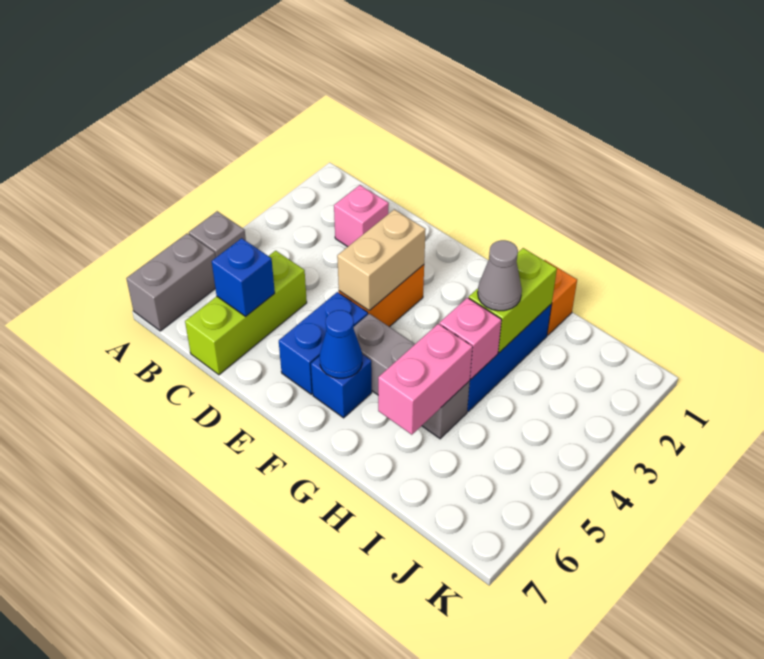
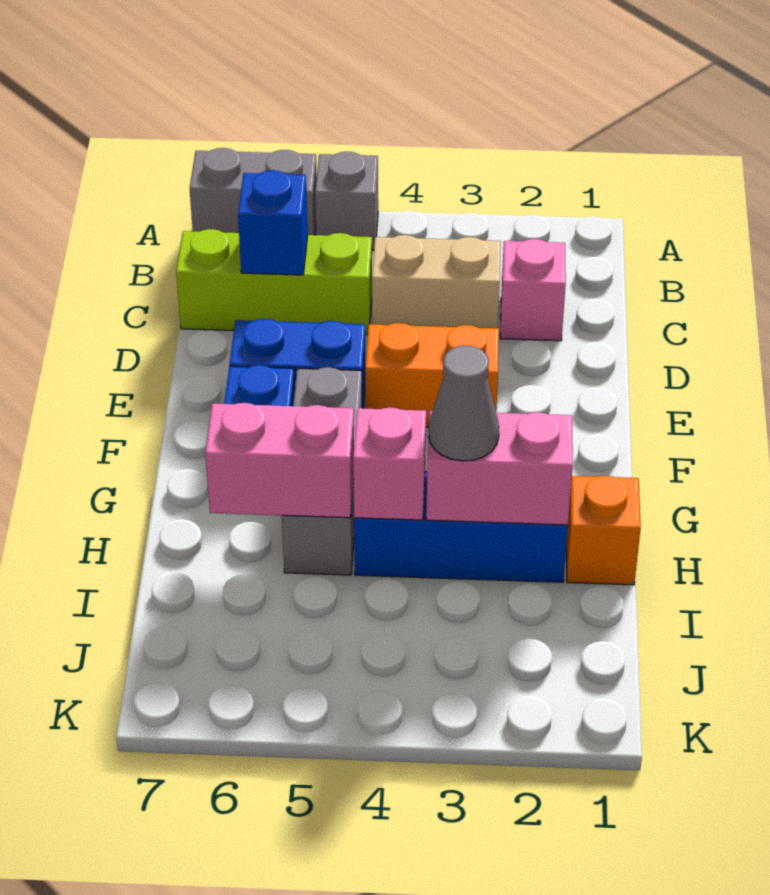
tan 1x2 brick [337,209,426,311] -> tan 1x2 brick moved to [372,235,501,328]
blue 1x1 cone [320,310,362,378] -> none
lime 1x2 brick [469,248,557,353] -> pink 1x2 brick [426,411,573,525]

